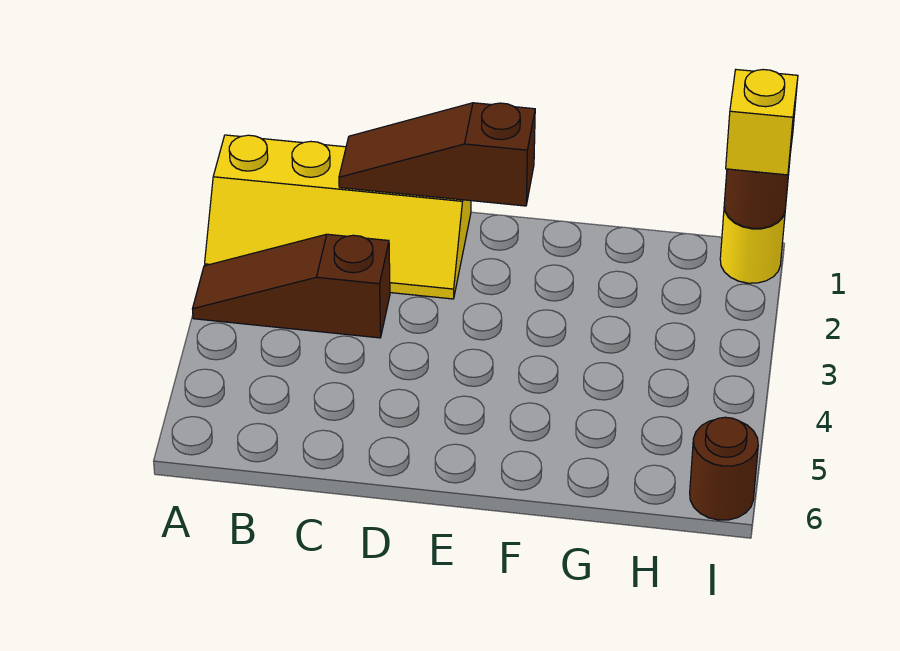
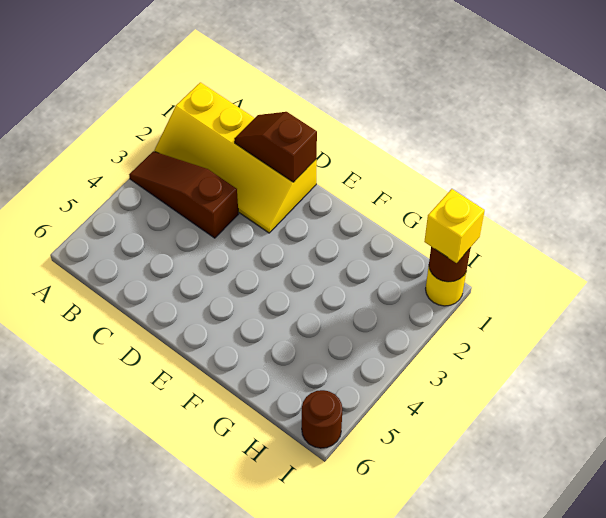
brown 1x3 slope [339,103,535,206] -> brown 1x2 slope [234,112,317,182]

